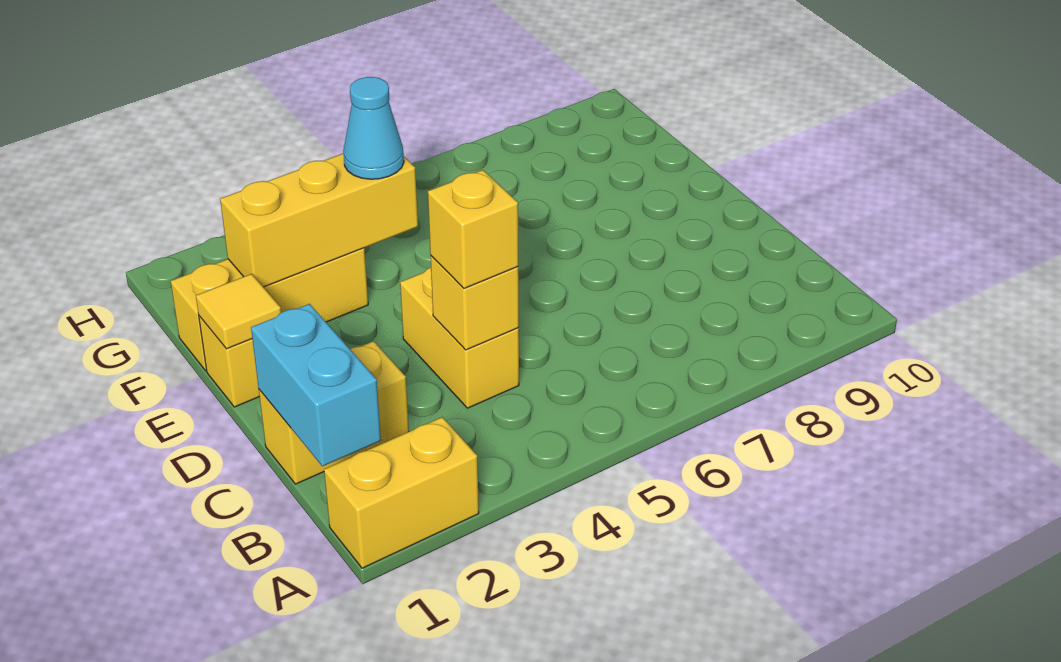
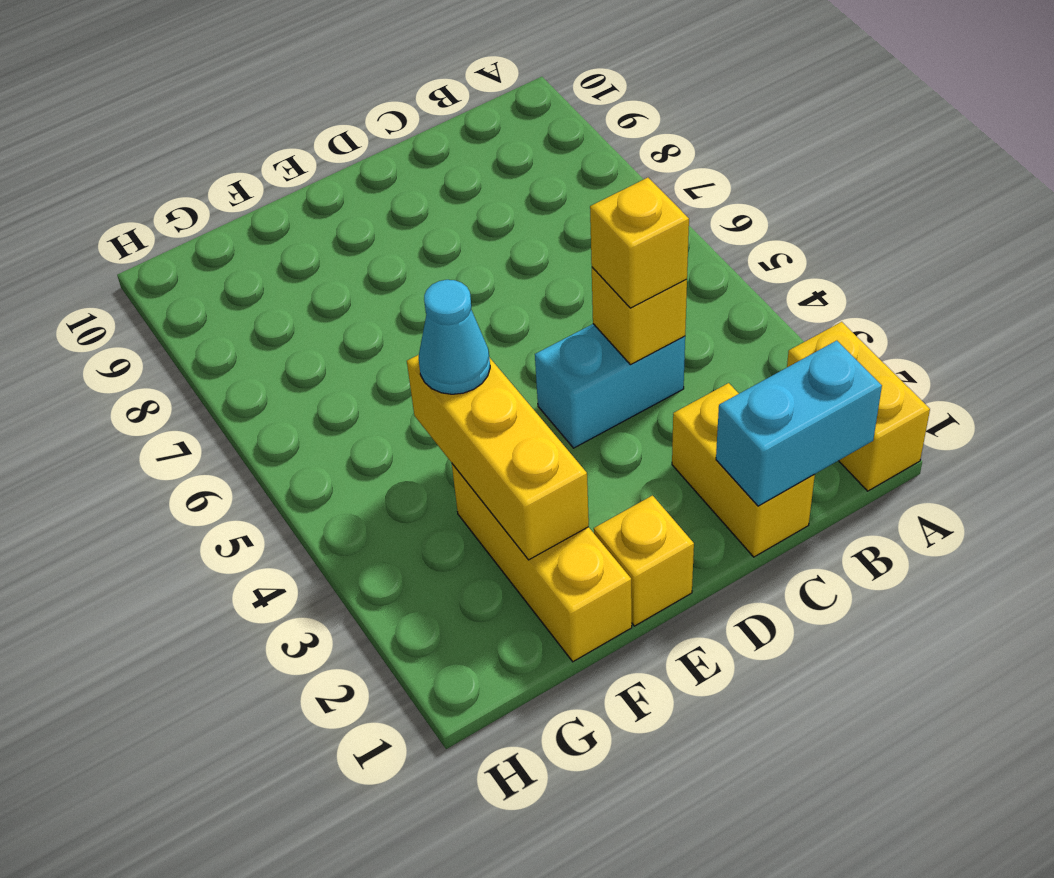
yellow 1x2 brick [400,267,519,408] -> cyan 1x2 brick [535,324,685,448]
yellow 1x1 tile [196,274,281,349] -> none

